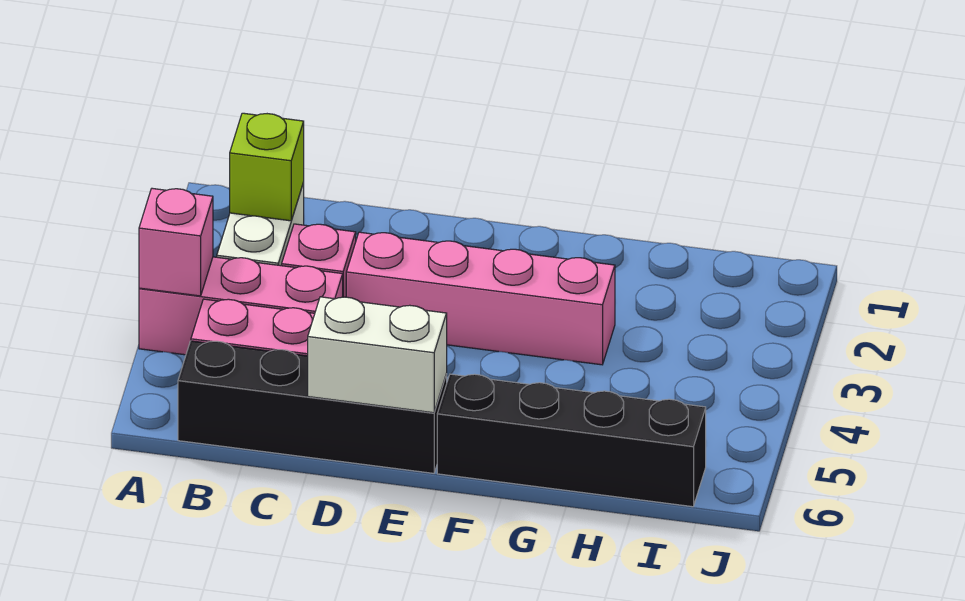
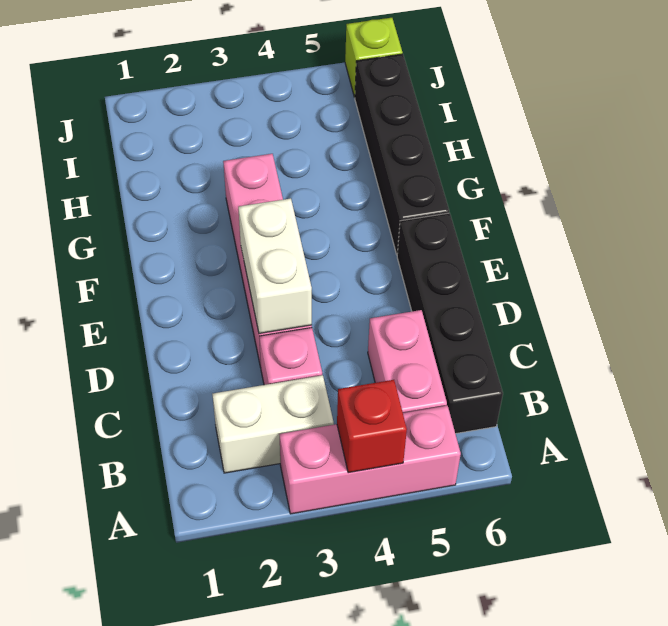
pink 1x3 brick [139,257,343,355] -> pink 1x3 brick turned to [279,406,461,514]
pink 1x1 brick [139,188,213,296] -> red 1x1 brick [337,380,407,473]
lime 1x1 brick [230,113,304,221] -> lime 1x1 brick moved to [345,18,403,97]
white 1x2 brick [308,297,447,413] -> white 1x2 brick moved to [238,198,312,334]

